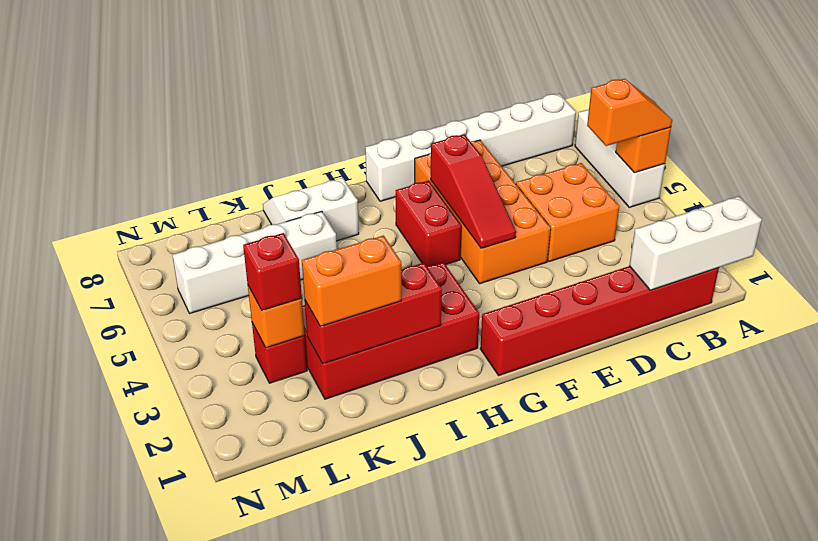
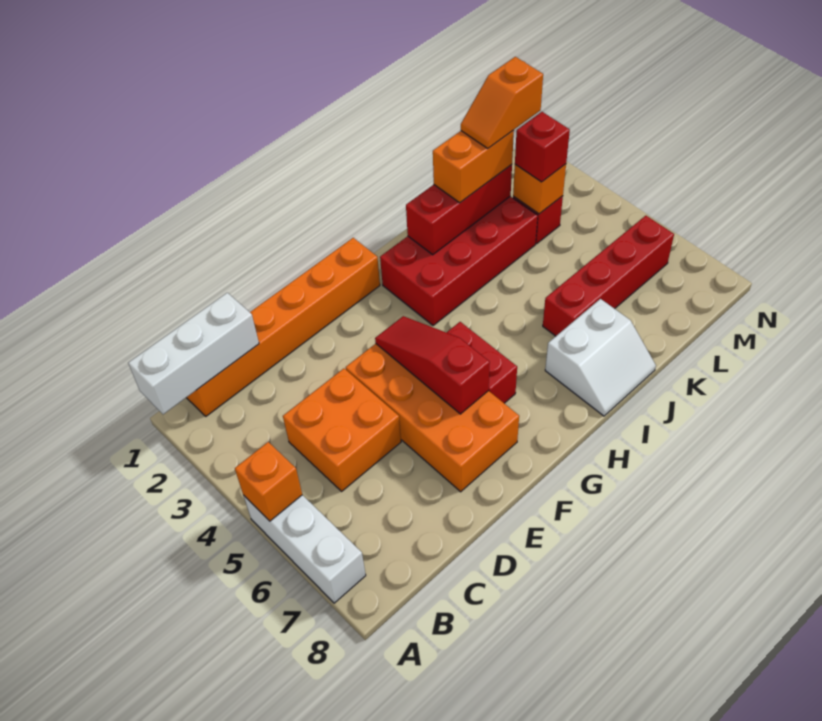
orange 1x2 slope [587,79,672,146] -> orange 1x2 slope moved to [461,57,543,148]
red 1x6 brick [480,266,719,375] -> orange 1x6 brick [186,238,380,416]
white 1x6 brick [365,94,576,201] -> none
white 1x4 brick [172,211,337,313] -> red 1x4 brick [543,216,674,336]

